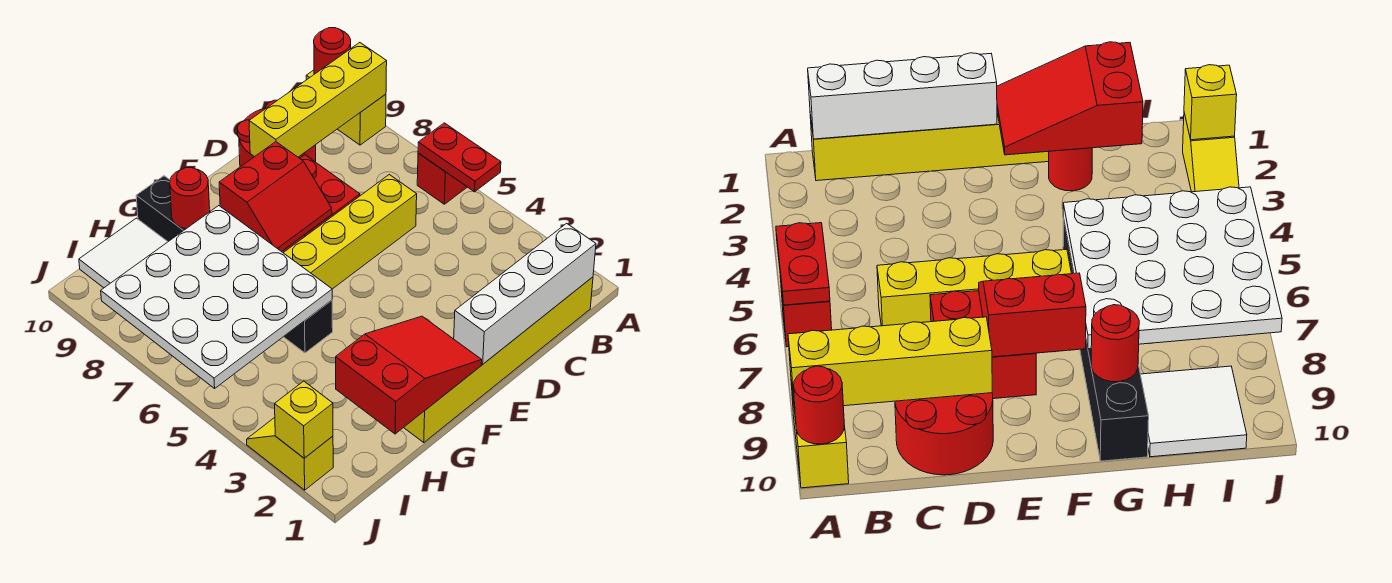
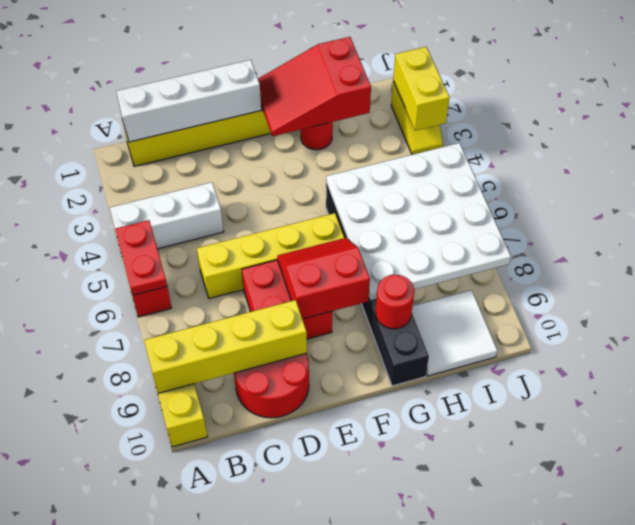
none -> white 1x3 brick [110,182,224,249]
red 1x1 round brick [314,28,351,74] -> none
yellow 1x1 brick [275,381,333,458] -> yellow 1x2 brick [393,47,450,131]

